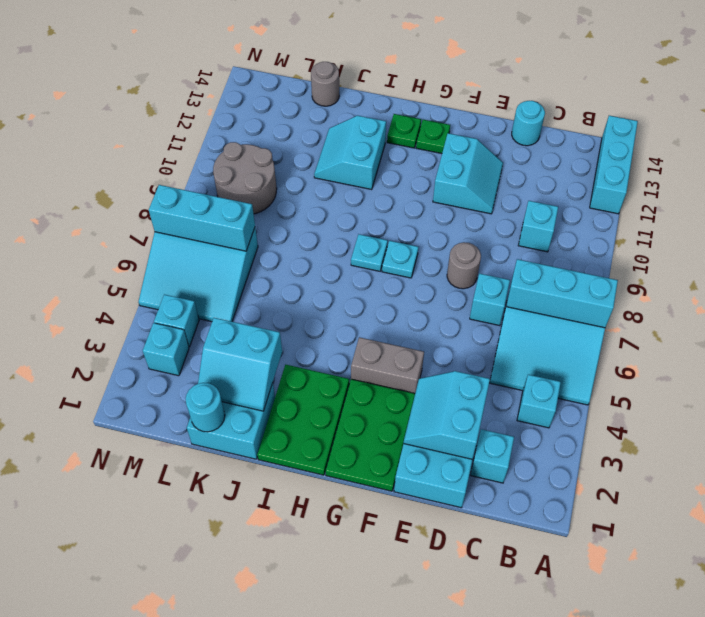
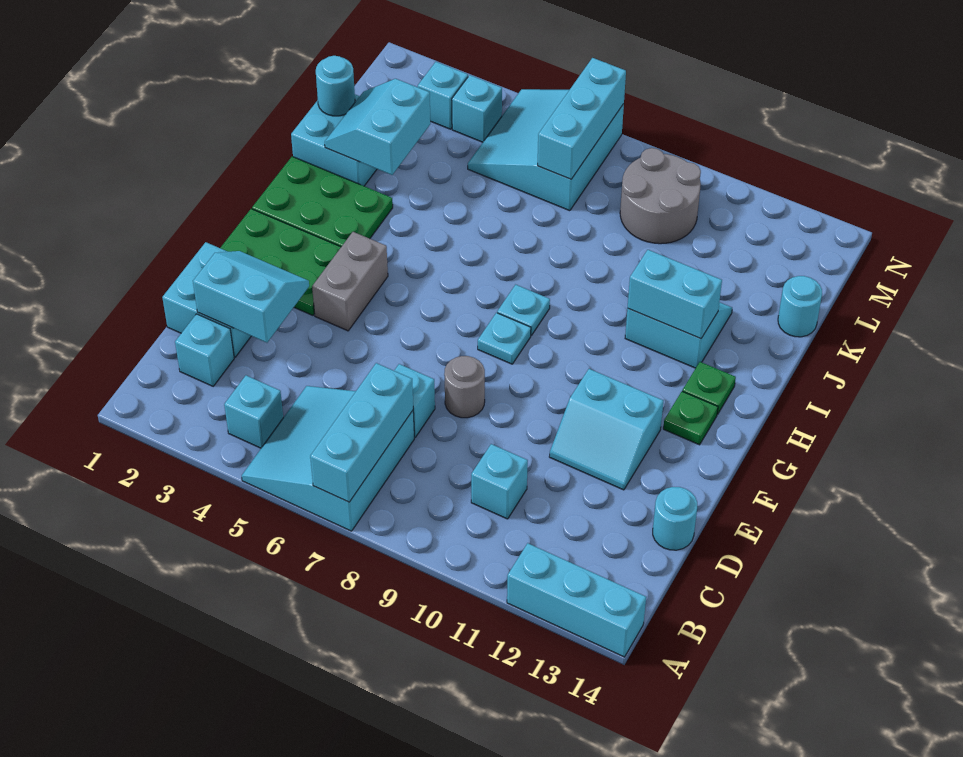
none -> cyan 1x2 brick [628,250,722,339]
grey 1x1 round brick [311,62,339,106] -> cyan 1x1 round brick [778,276,822,337]

